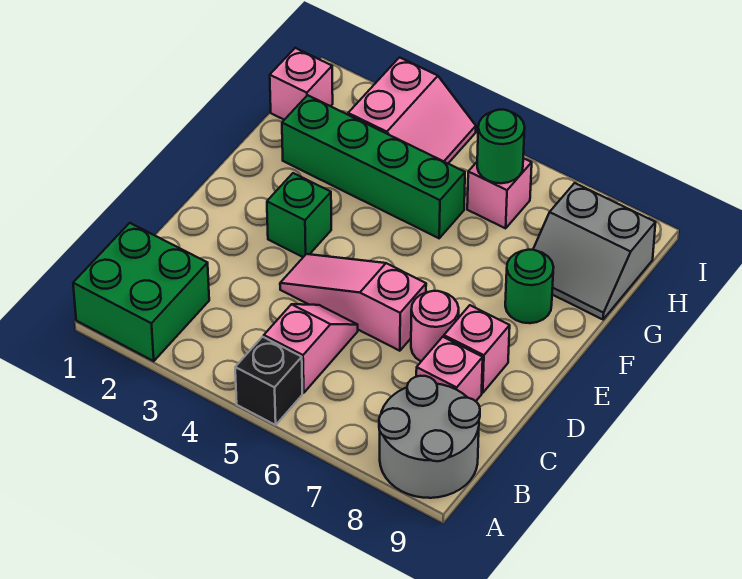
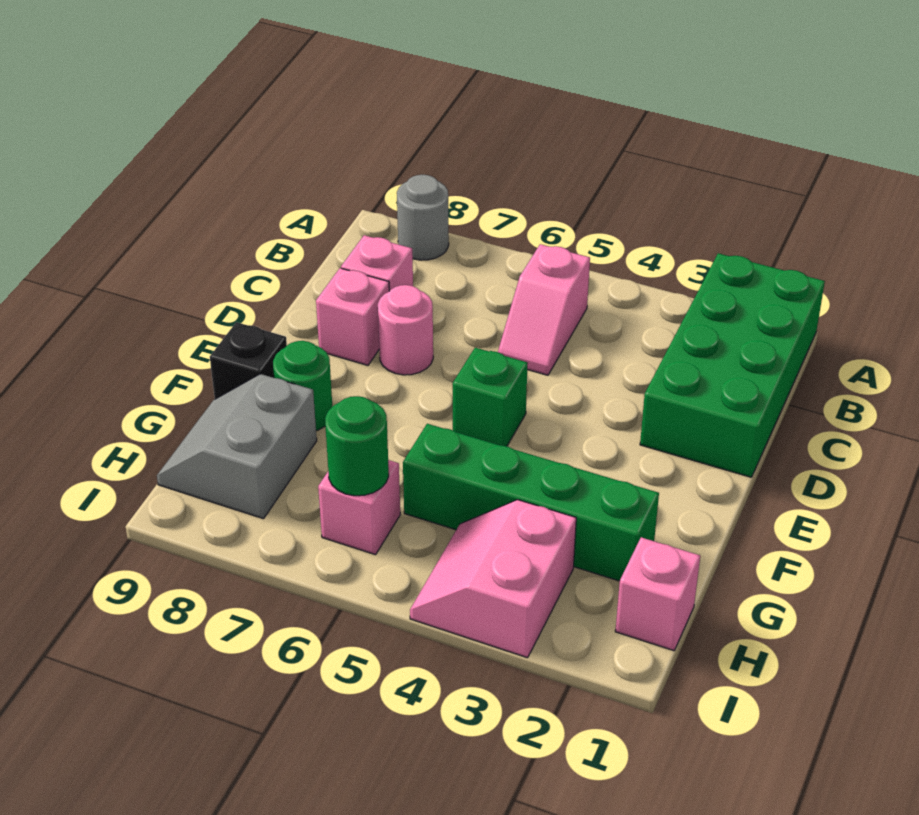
green 2x2 brick [73,223,209,361] -> green 2x4 brick [640,253,825,477]
black 1x1 brick [235,337,302,425] -> black 1x1 brick moved to [210,322,287,399]
grey 2x2 round brick [379,376,480,498] -> grey 1x1 round brick [397,175,449,260]
pink 1x3 slope [280,254,426,351] -> none
green 1x1 brick [267,173,331,257] -> green 1x1 brick moved to [453,348,528,446]
grey 2x2 slope [533,183,656,319] -> grey 2x2 slope turned to [157,374,317,519]

